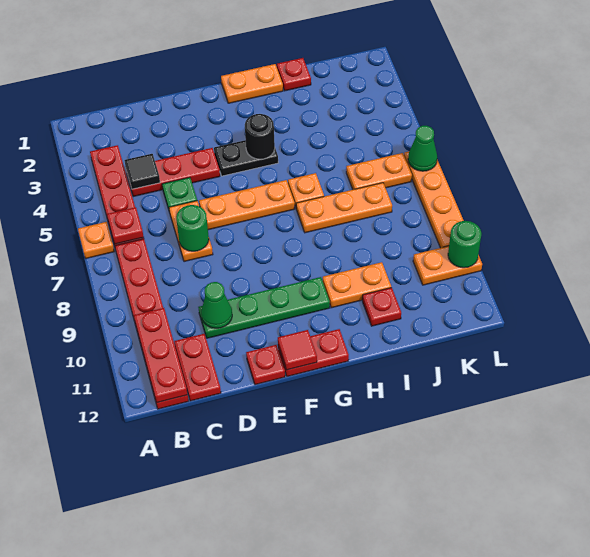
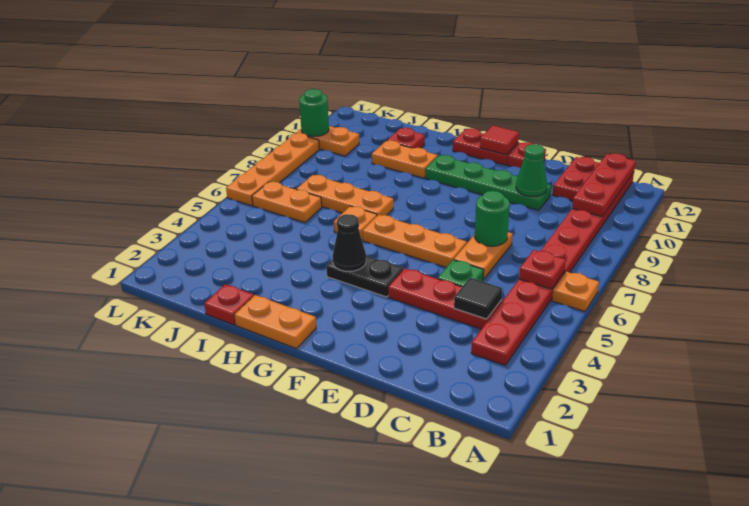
black 1x1 round brick [245,114,275,159] -> black 1x1 cone [333,214,366,271]
green 1x1 cone [408,126,437,171] -> none

